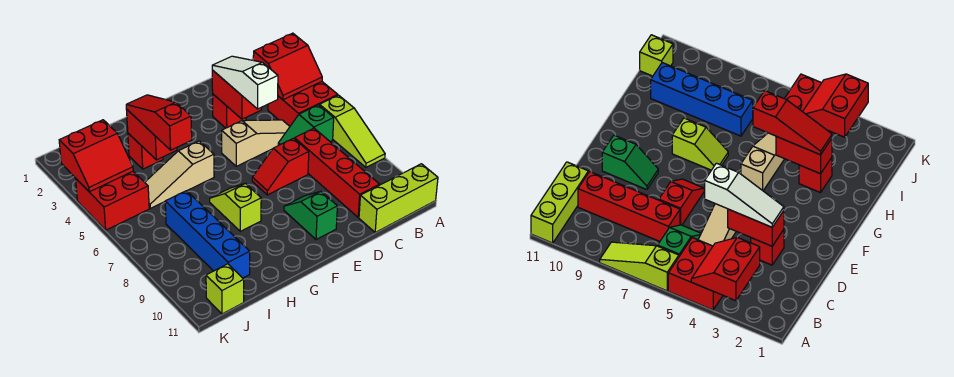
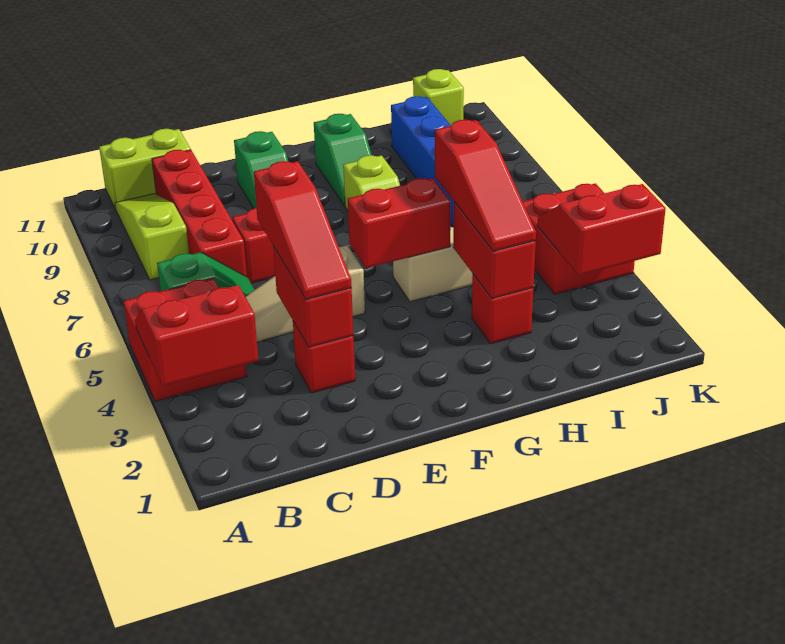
lime 1x3 slope [320,95,385,167] -> lime 1x3 slope moved to [115,194,189,280]
lime 1x3 brick [359,164,438,232] -> lime 1x2 brick [99,129,191,209]
white 1x3 slope [212,56,278,109] -> red 1x3 slope [254,161,352,300]
none -> red 1x2 brick [348,178,451,268]
none -> green 1x2 slope [314,114,372,206]

